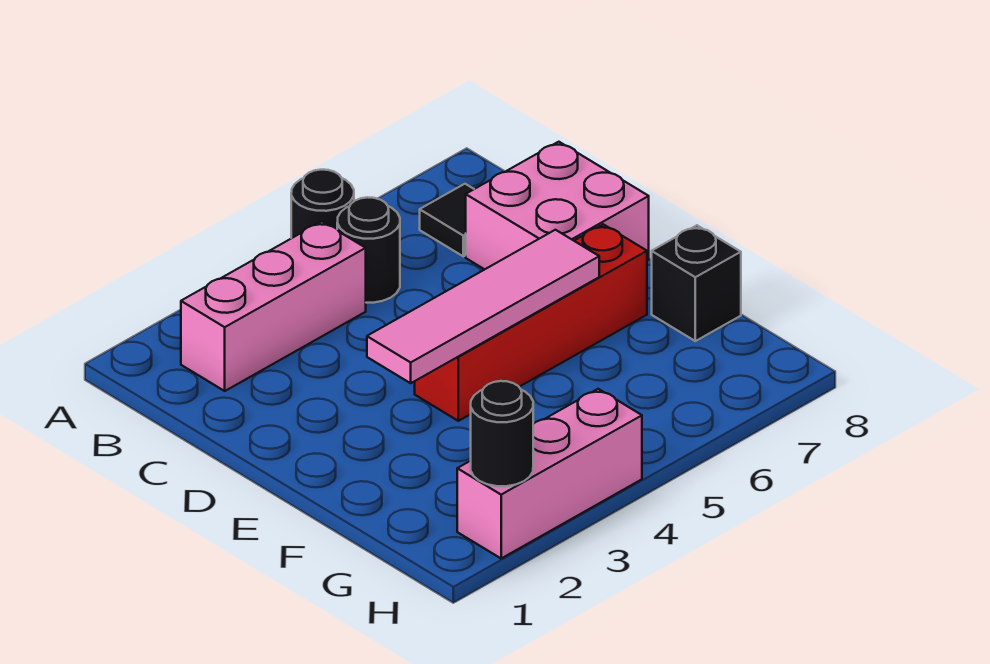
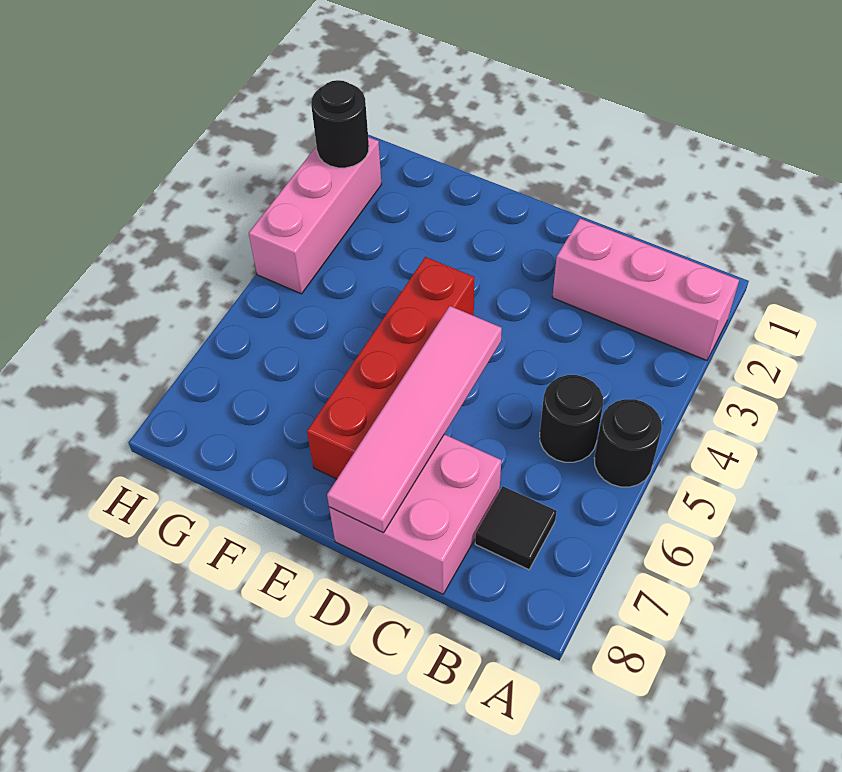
pink 1x3 brick [181,221,366,391] -> pink 1x3 brick turned to [552,219,739,360]
pink 1x4 tile [367,230,599,383] -> pink 1x4 tile moved to [327,306,502,533]
black 1x1 brick [652,225,741,341] -> none

